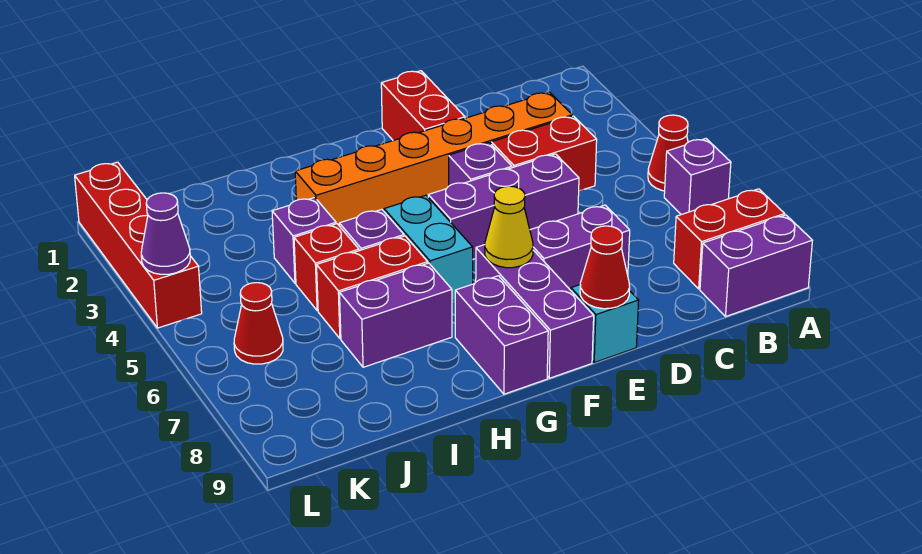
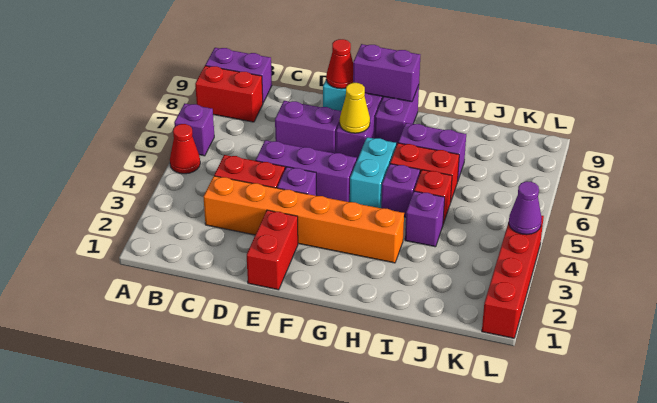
none -> purple 1x2 brick [353,44,420,102]
red 1x1 cone [234,283,283,364] -> none

